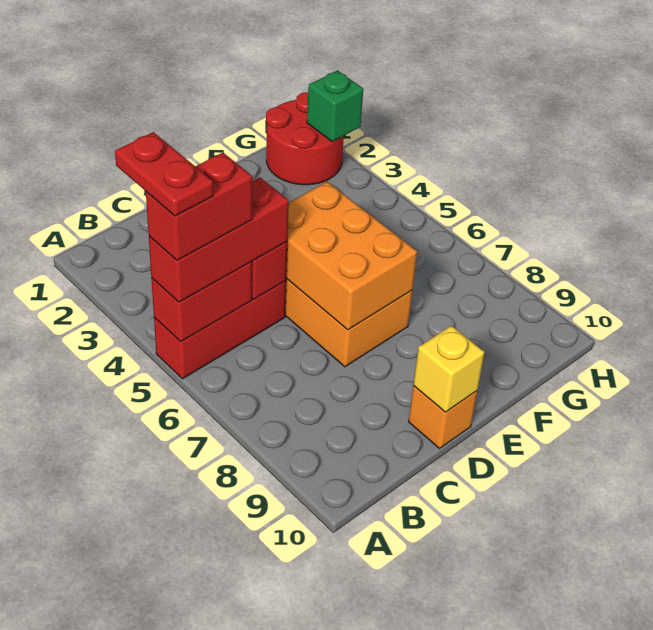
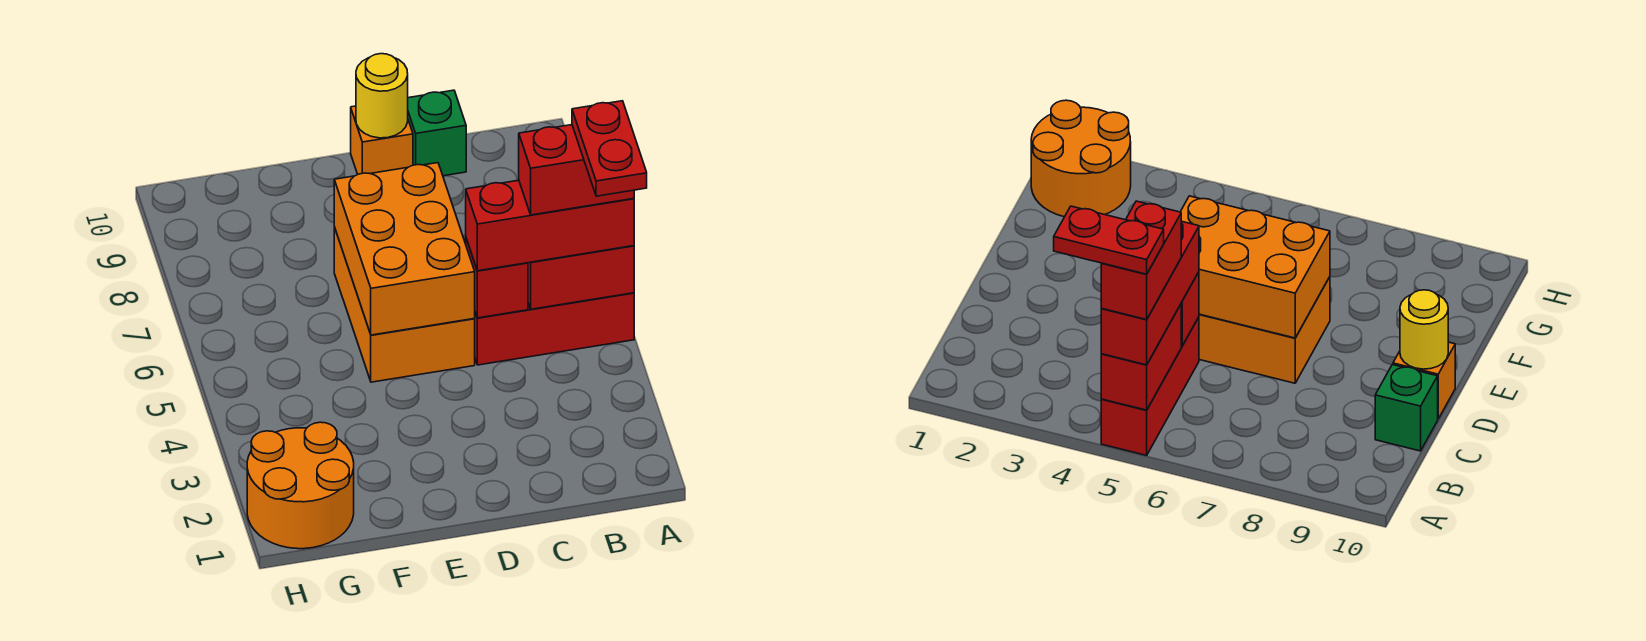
yellow 1x1 brick [413,326,485,412] -> yellow 1x1 round brick [356,54,408,138]
red 2x2 round brick [266,92,344,185] -> orange 2x2 round brick [247,422,354,549]
green 1x1 brick [307,71,363,142] -> green 1x1 brick moved to [408,90,466,176]

